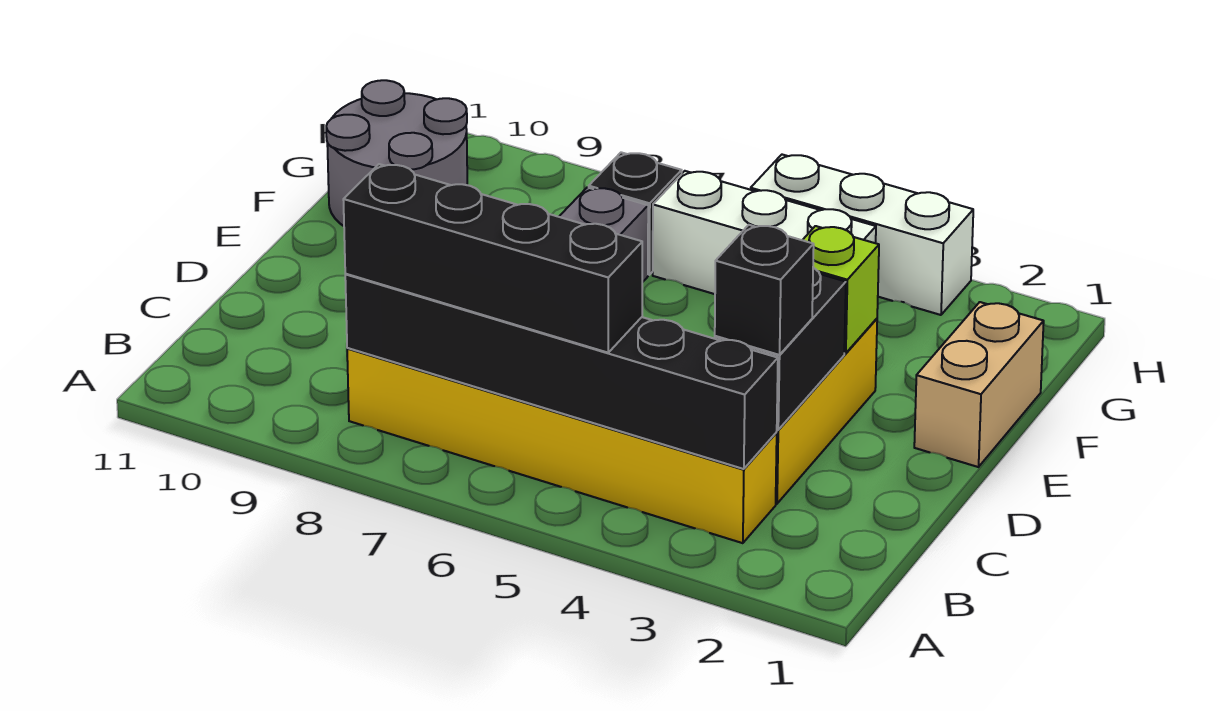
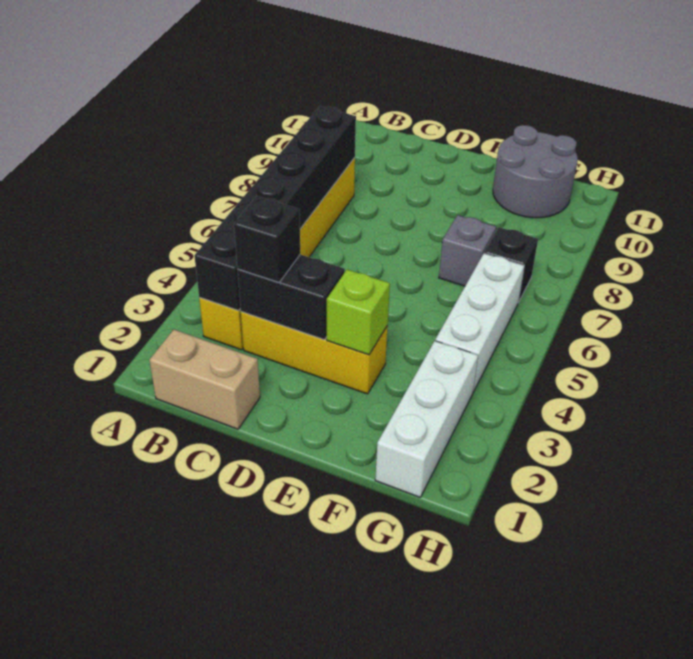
black 1x4 brick [343,164,642,353] -> none
tan 1x2 brick [914,302,1044,467] -> tan 1x2 brick moved to [149,329,260,429]
white 1x3 brick [751,155,973,315] -> white 1x3 brick moved to [375,341,478,497]

